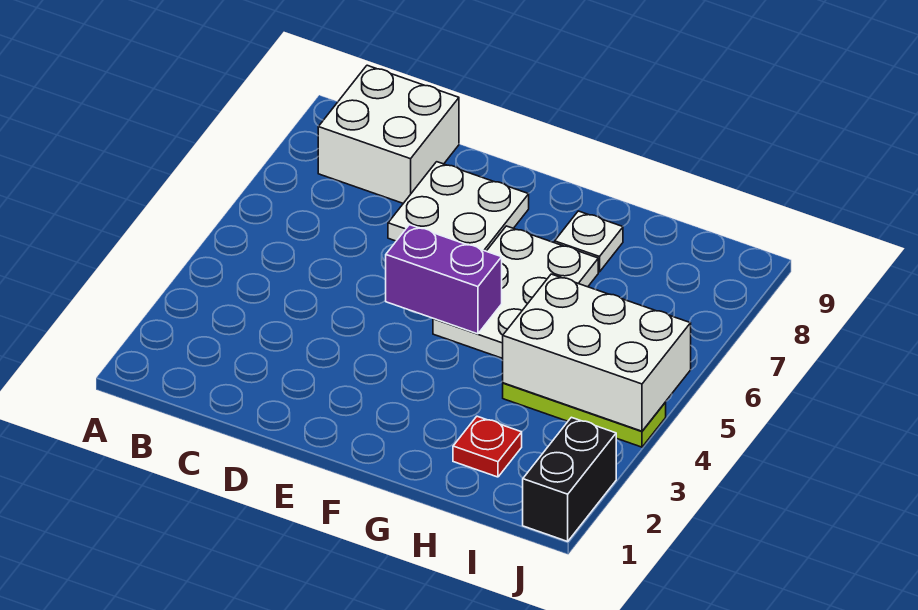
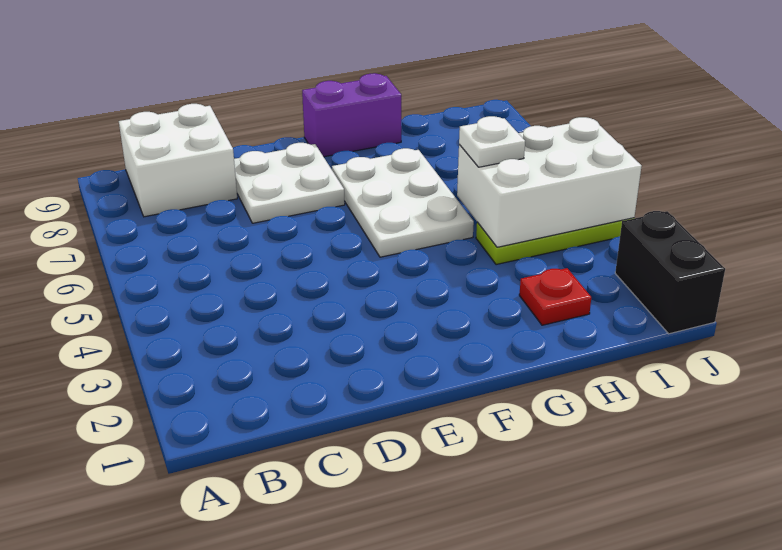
purple 1x2 brick [386,225,502,334] -> purple 1x2 brick moved to [302,73,401,157]
white 1x1 plate [555,211,623,272] -> white 1x1 plate moved to [459,116,525,167]

